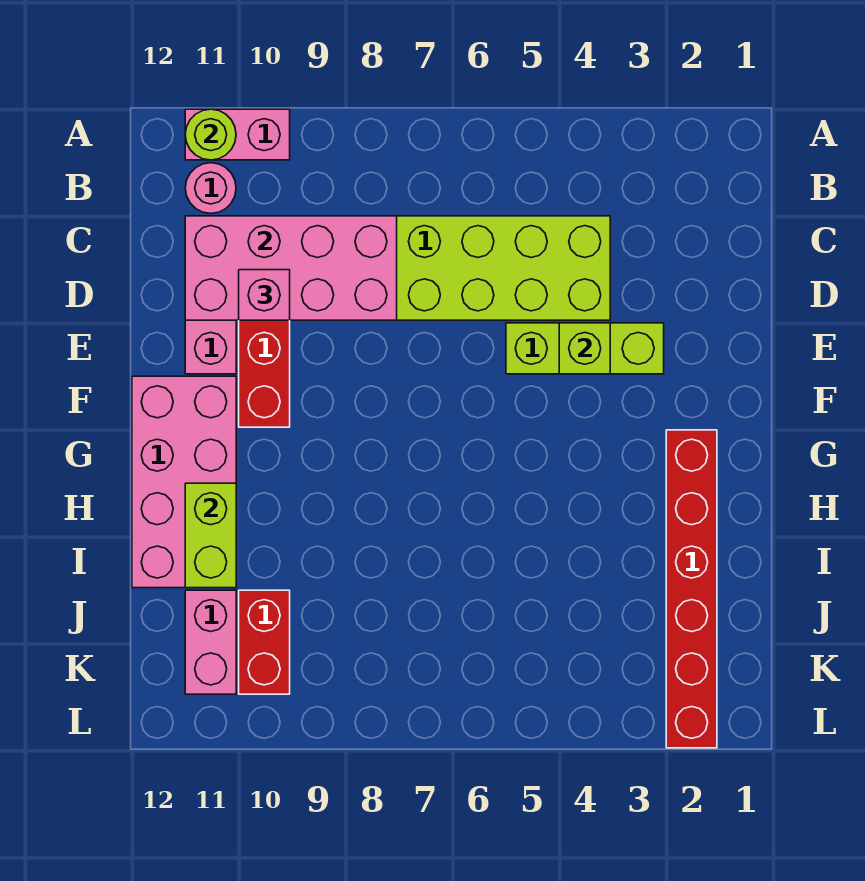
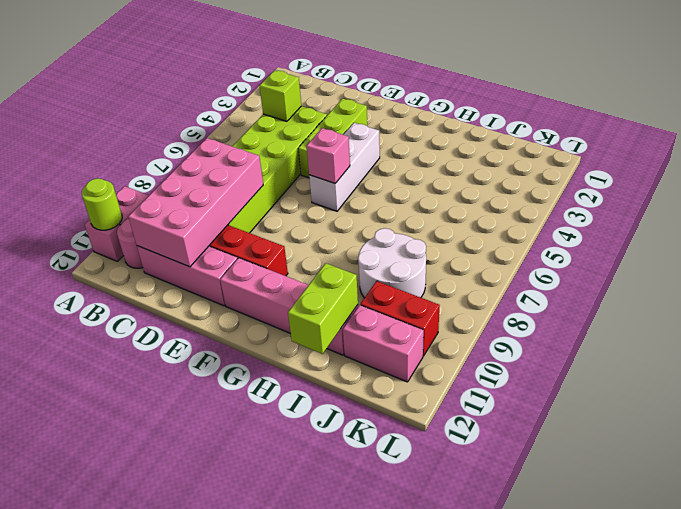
pink 1x1 brick [239,270,290,320] -> pink 1x1 brick moved to [307,128,350,183]
lime 1x1 brick [559,323,610,374] -> lime 1x1 brick moved to [259,70,301,121]
none -> white 1x3 brick [309,123,380,211]
pink 2x4 brick [132,376,236,588] -> pink 1x4 brick [220,258,358,355]
red 1x6 brick [666,430,717,748] -> none
lime 1x2 brick [185,483,236,588] -> lime 1x2 brick turned to [288,263,358,354]
none -> white 2x2 round brick [358,228,426,298]

